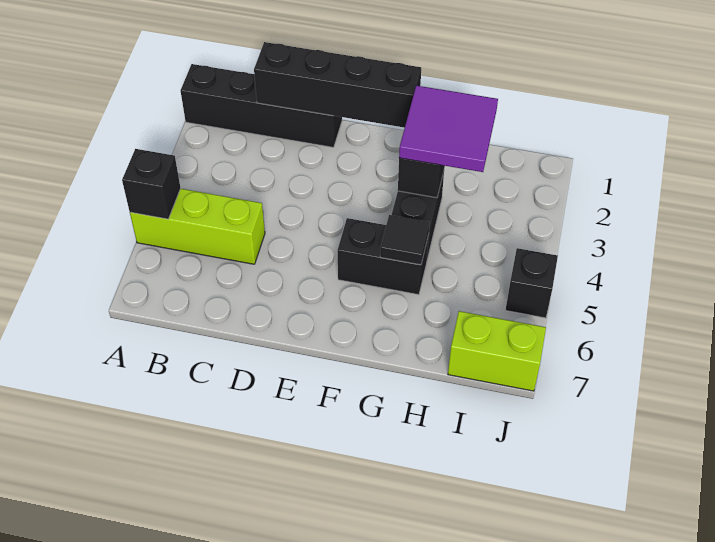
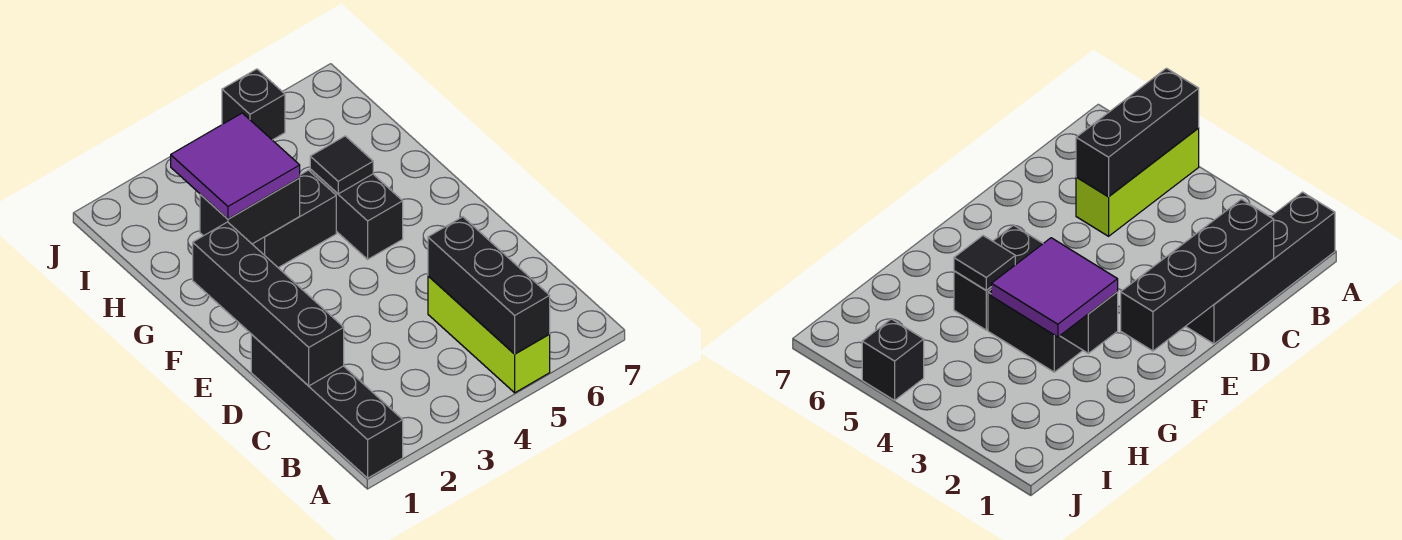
black 1x1 brick [122,149,181,219] -> black 1x3 brick [428,217,550,354]
lime 1x2 brick [448,311,546,391] -> none

